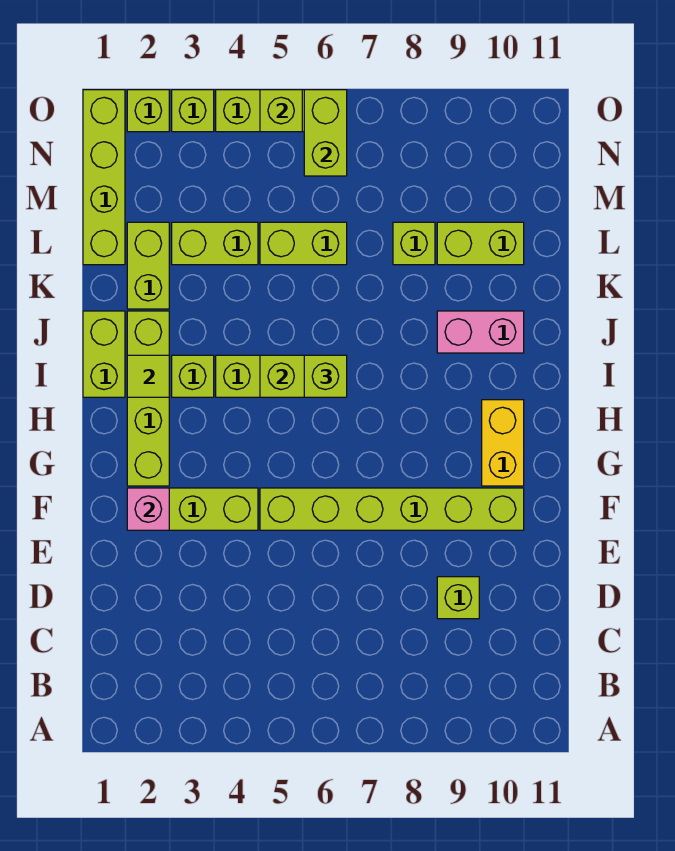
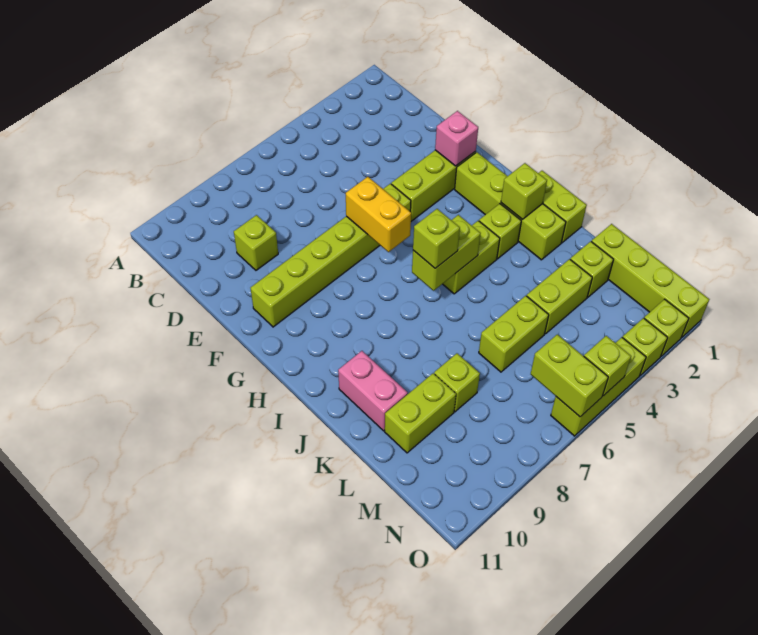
yellow 1x2 brick [482,400,524,486] -> yellow 1x2 brick moved to [346,177,411,252]
lime 1x1 tile [127,355,169,397] -> lime 1x1 brick [501,163,547,220]
pink 1x2 brick [437,311,524,353] -> pink 1x2 brick turned to [338,351,408,431]
lime 1x2 brick [127,222,169,309] -> lime 1x1 brick [570,241,614,297]

